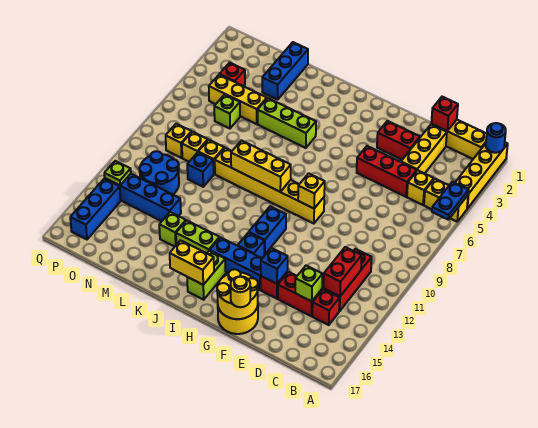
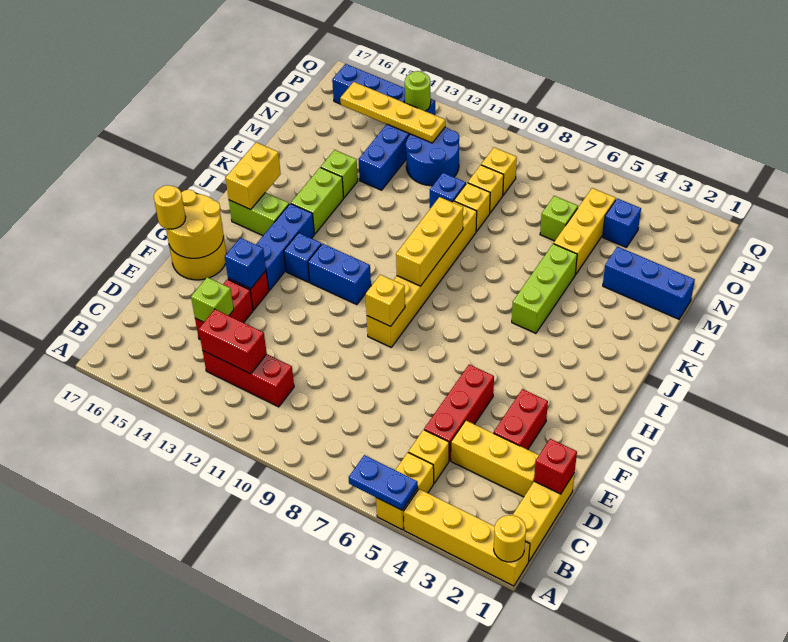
blue 1x1 round brick [486,123,506,153] -> yellow 1x1 round brick [494,515,526,562]
red 1x1 brick [312,289,340,325] -> none
red 1x1 brick [219,63,245,86] -> blue 1x1 brick [603,198,641,247]
none -> yellow 1x4 plate [340,82,445,143]
lime 1x1 plate [104,161,131,185] -> lime 1x1 round brick [405,71,431,111]

